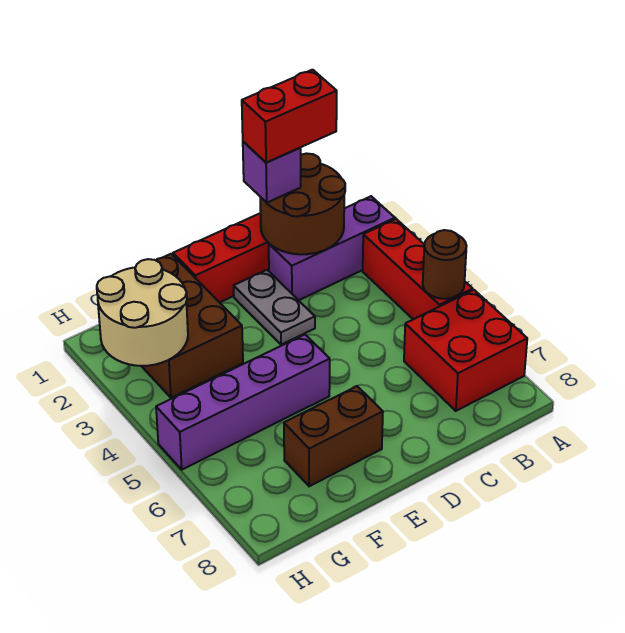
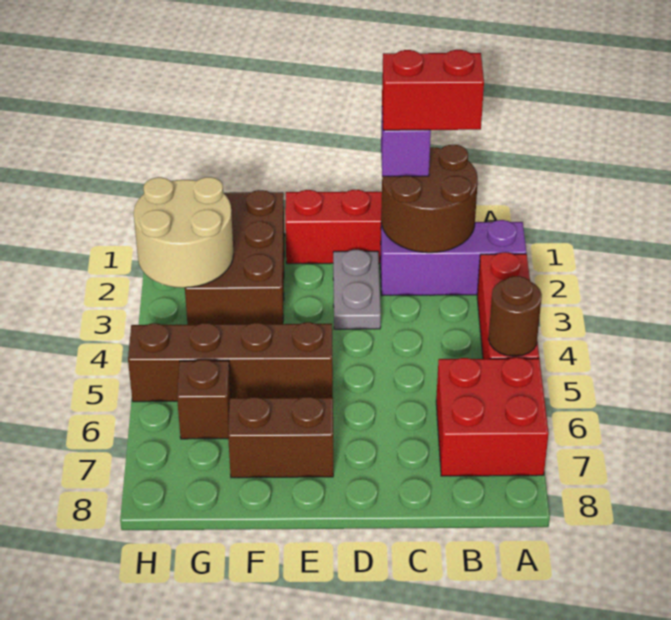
purple 1x4 brick [156,335,330,470] -> brown 1x4 brick [128,322,333,402]
none -> brown 1x1 brick [177,360,231,439]

